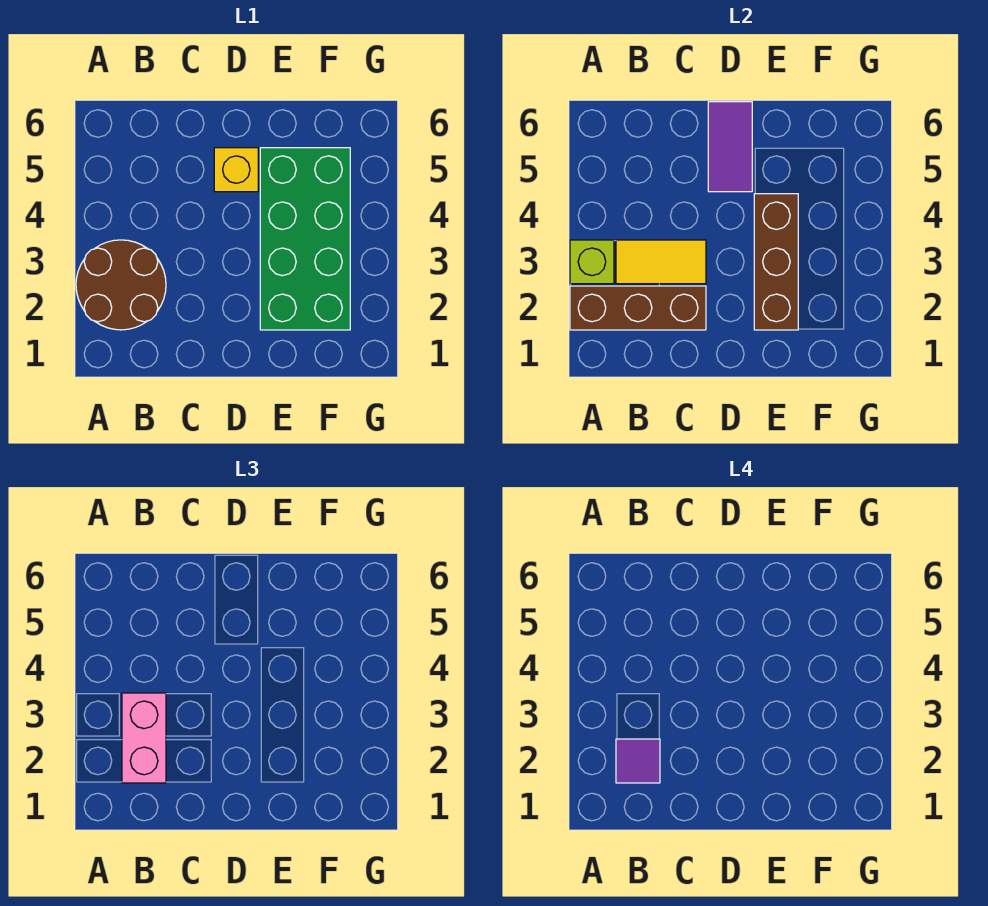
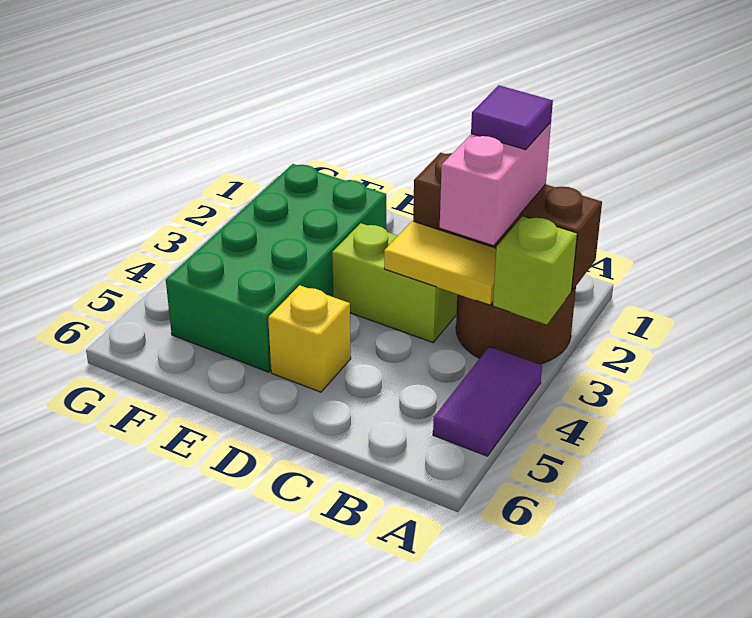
none -> lime 1x2 brick [332,223,457,342]
purple 1x2 tile [708,102,752,192] -> purple 1x2 tile moved to [433,347,542,456]
brown 1x3 brick [754,194,798,330] -> none

